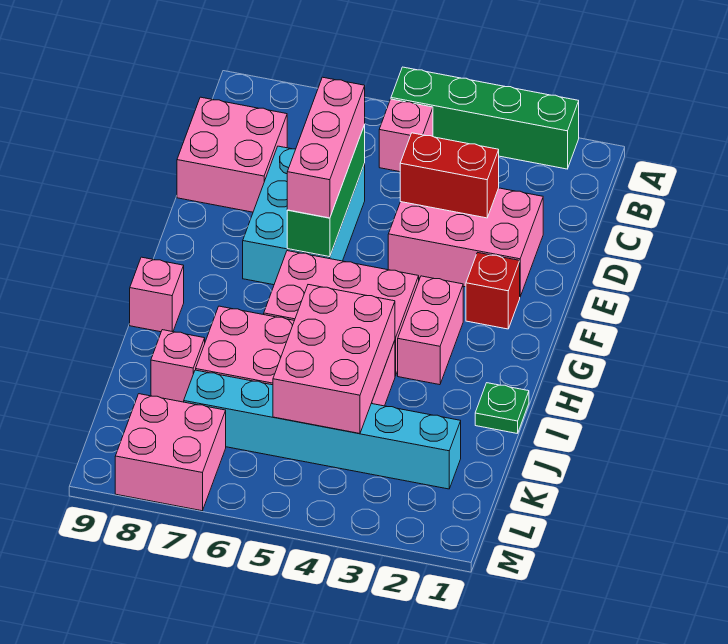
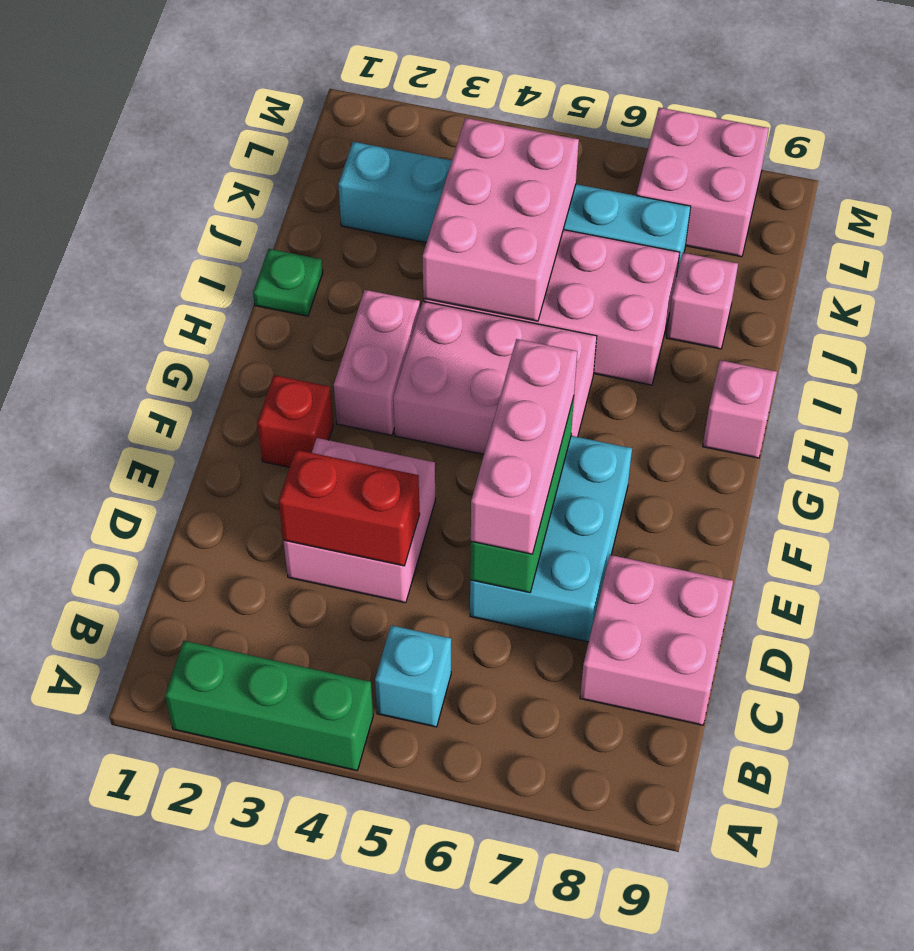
green 1x4 brick [391,67,579,169] -> green 1x3 brick [165,641,373,771]
pink 1x1 brick [379,99,433,172] -> cyan 1x1 brick [375,625,451,727]
pink 2x3 brick [388,188,543,296] -> pink 2x2 brick [283,438,435,603]

